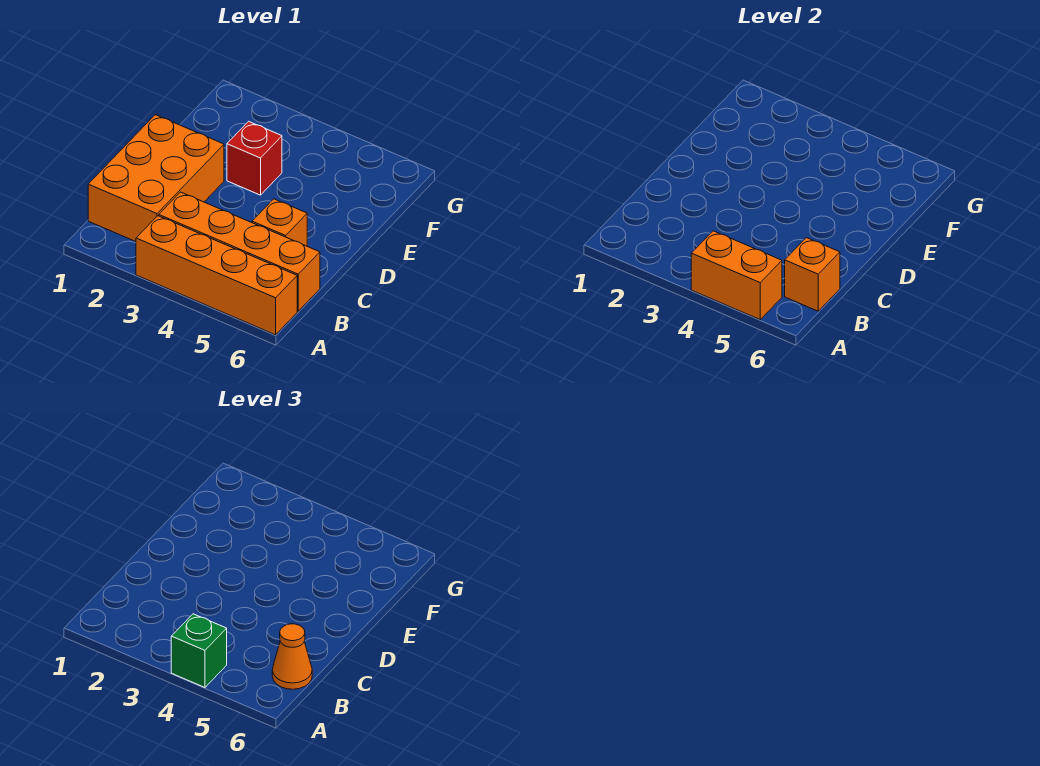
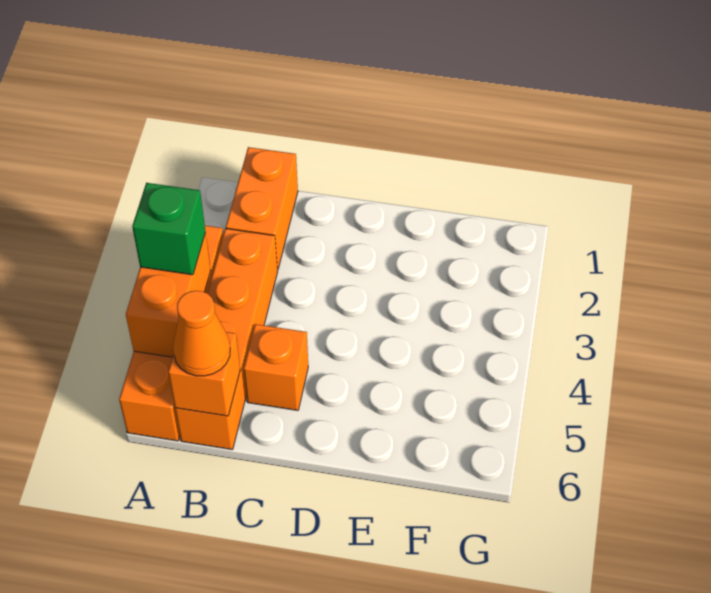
orange 2x3 brick [88,115,224,242] -> orange 1x2 brick [226,147,298,270]
red 1x1 brick [227,121,282,195] -> none

